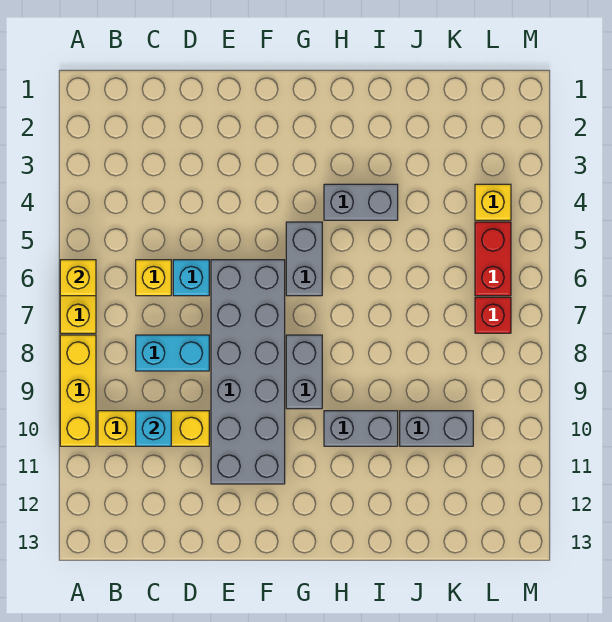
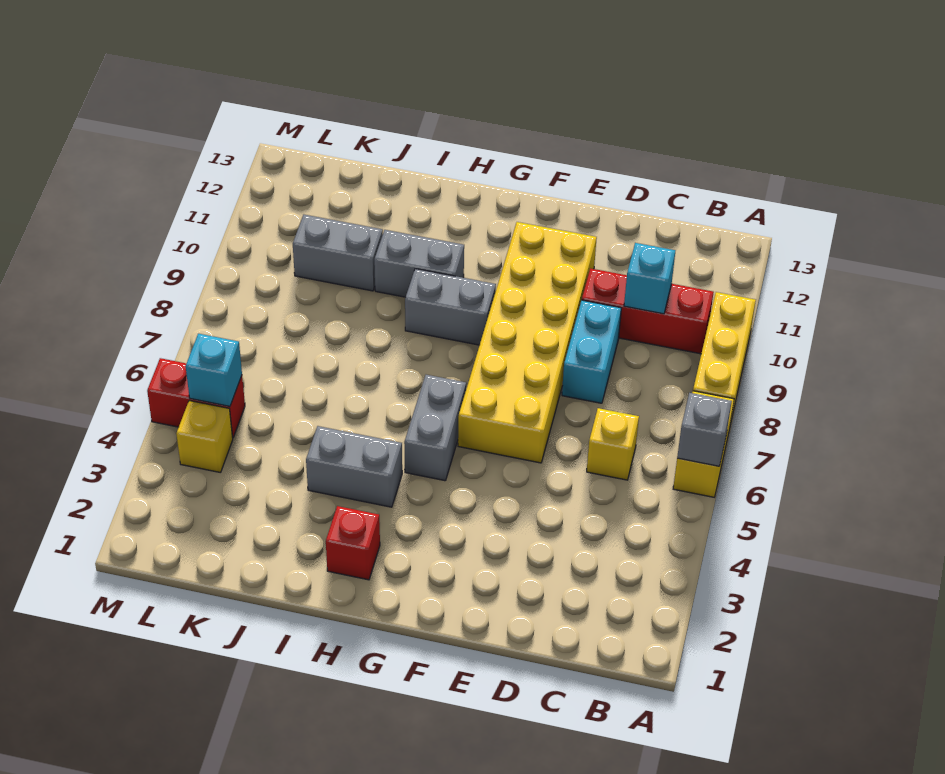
yellow 1x1 brick [60,260,96,296] -> grey 1x1 brick [677,393,732,466]
yellow 1x3 brick [98,411,209,446] -> red 1x3 brick [582,268,714,354]
cyan 1x2 brick [136,335,209,371] -> cyan 1x2 brick turned to [562,300,621,403]
cyan 1x1 brick [173,260,209,296] -> cyan 1x1 brick moved to [186,334,242,406]
grey 2x6 brick [211,260,285,484] -> yellow 2x6 brick [458,222,597,463]
grey 1x2 brick [286,335,322,409] -> grey 1x2 brick turned to [405,269,496,345]
red 1x2 brick [475,222,511,296] -> red 1x2 brick turned to [147,358,245,437]
red 1x1 brick [475,297,511,333] -> red 1x1 brick moved to [326,506,380,580]

